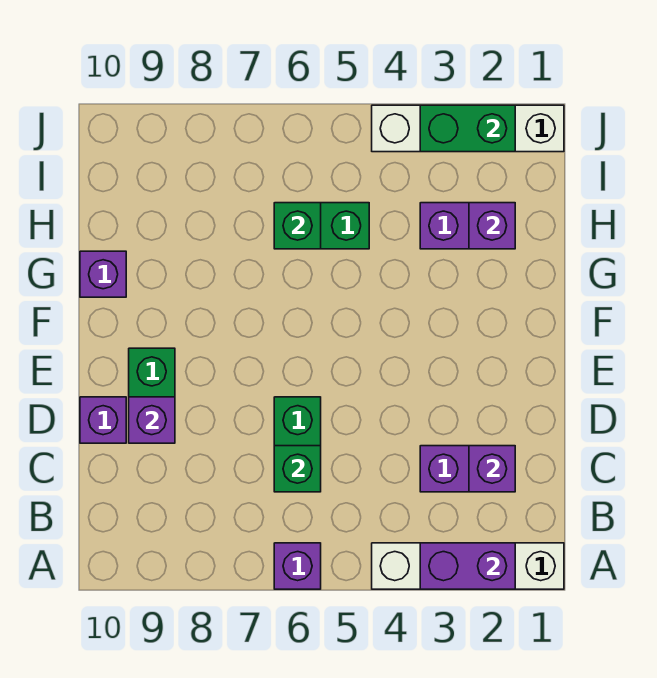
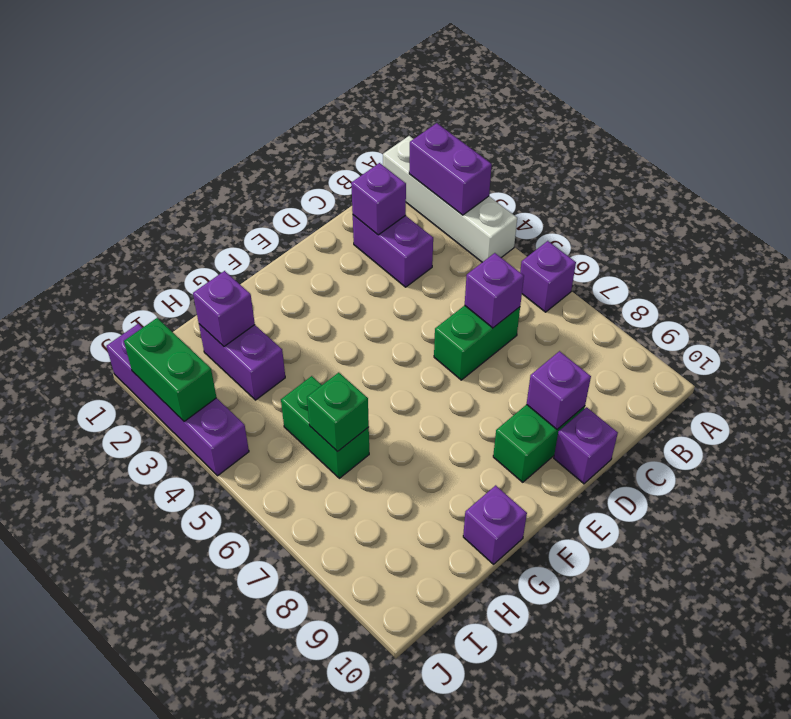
green 1x1 brick [274,446,321,492] -> purple 1x1 brick [465,253,524,328]
white 1x4 brick [372,105,564,152] -> purple 1x4 brick [106,324,249,476]

